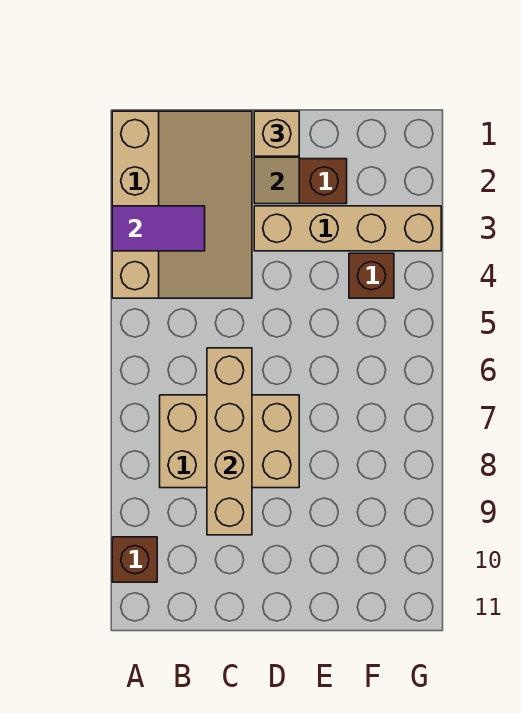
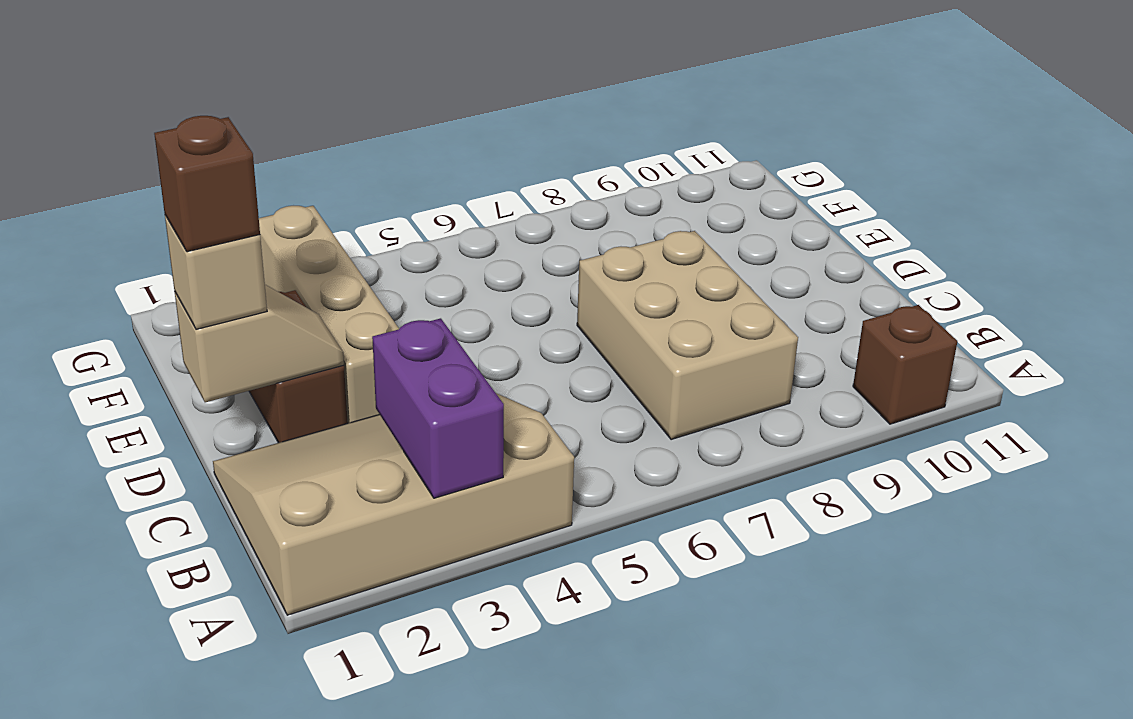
purple 1x2 tile [112,206,205,251] -> purple 1x2 brick [372,318,504,498]
tan 1x4 brick [207,348,252,535] -> none
brown 1x1 brick [349,253,394,298] -> brown 1x1 brick moved to [154,116,260,252]

